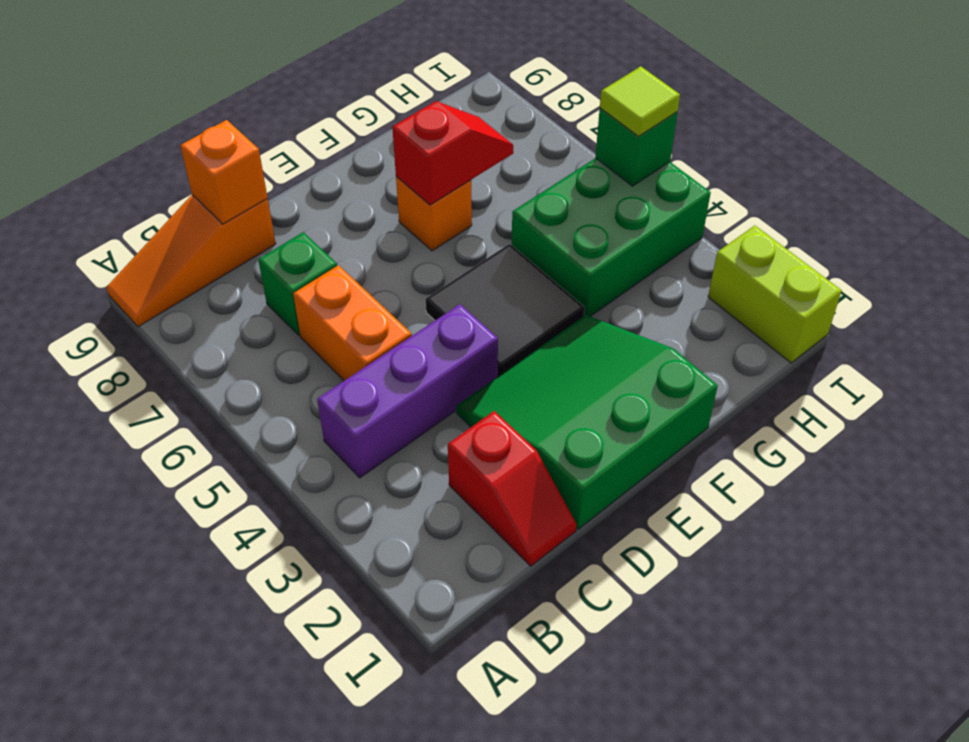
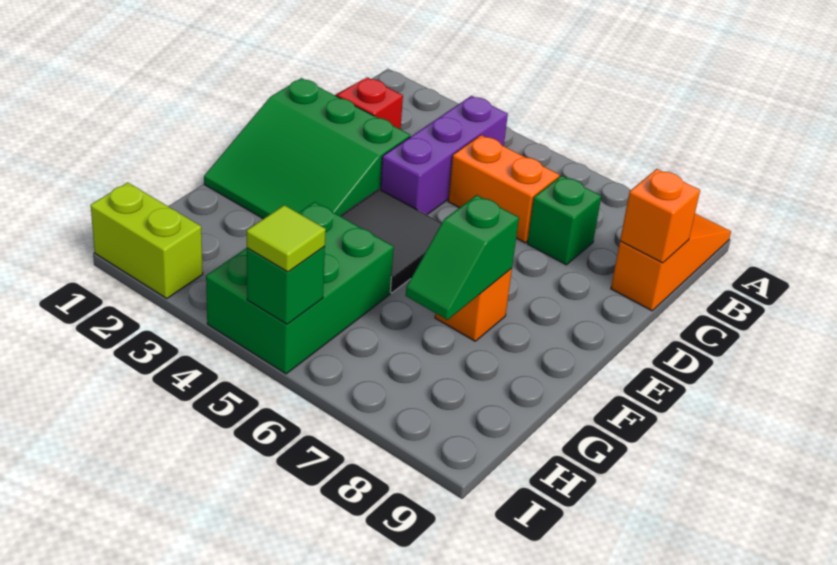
green 3x3 slope [456,315,718,529] -> green 3x3 slope turned to [204,78,410,219]
red 1x2 slope [392,101,513,205] -> green 1x2 slope [406,195,519,320]

